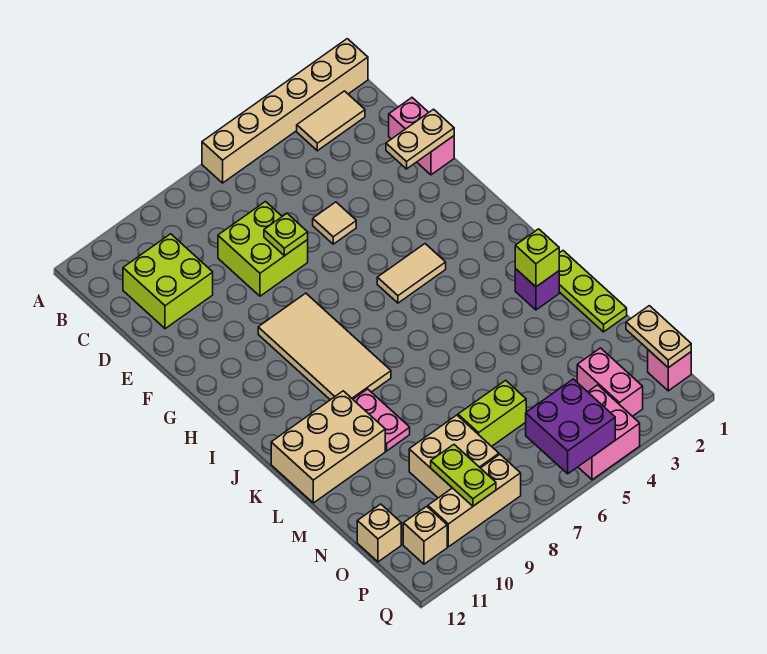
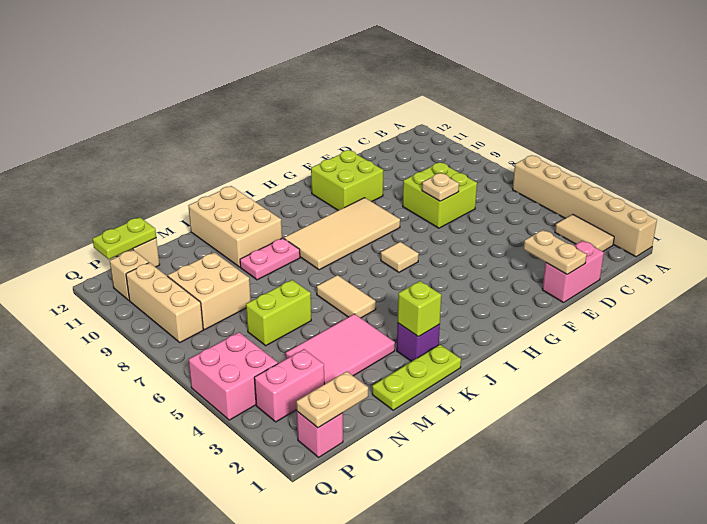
lime 2x2 brick [123,234,213,329] -> lime 2x2 brick moved to [311,150,383,210]
tan 1x1 tile [313,202,356,244] -> tan 1x1 tile moved to [381,242,419,272]
lime 1x1 plate [264,214,308,256] -> tan 1x1 plate [422,173,459,201]
tan 1x2 tile [377,244,446,303] -> tan 1x2 tile moved to [317,275,376,318]
none -> pink 2x3 tile [286,314,395,384]
lime 1x2 brick [458,380,526,446] -> lime 1x2 brick turned to [246,280,311,346]
lime 1x2 plate [431,445,496,506] -> lime 1x2 plate moved to [93,217,156,259]
purple 2x2 brick [526,379,615,474] -> none

